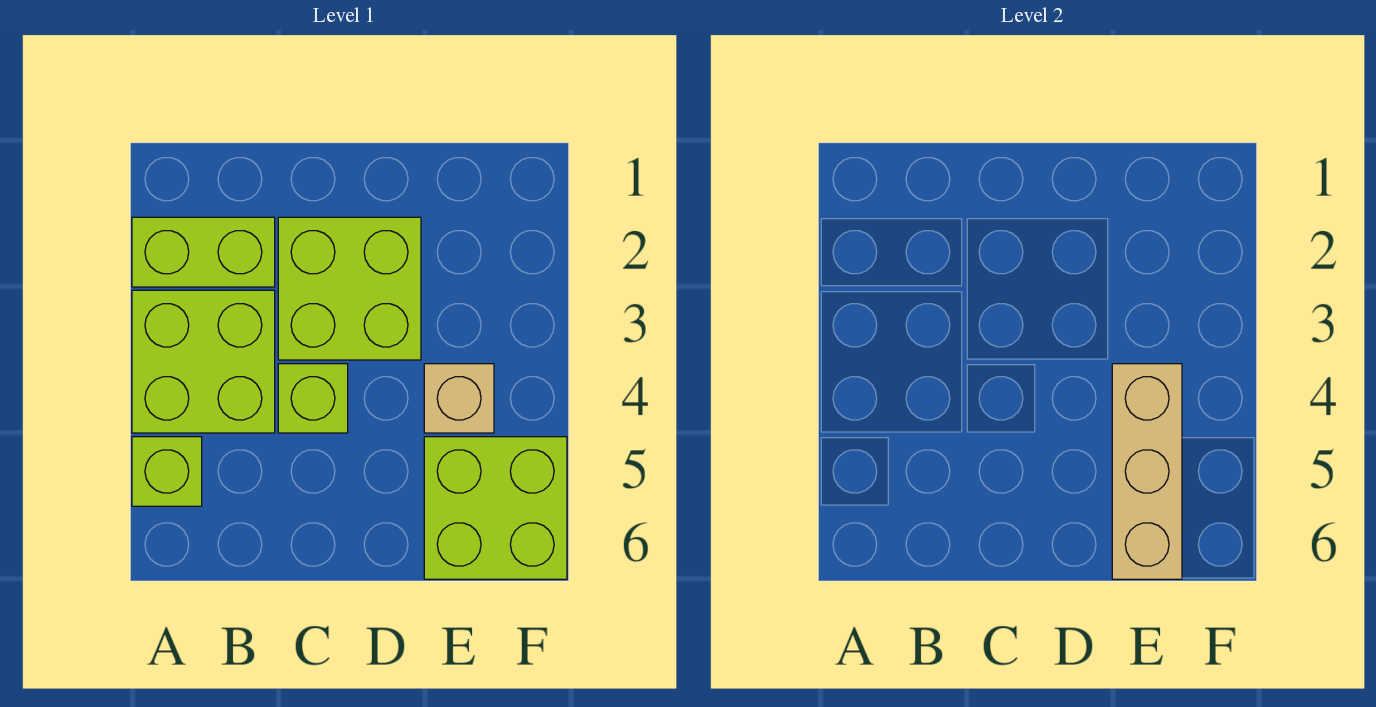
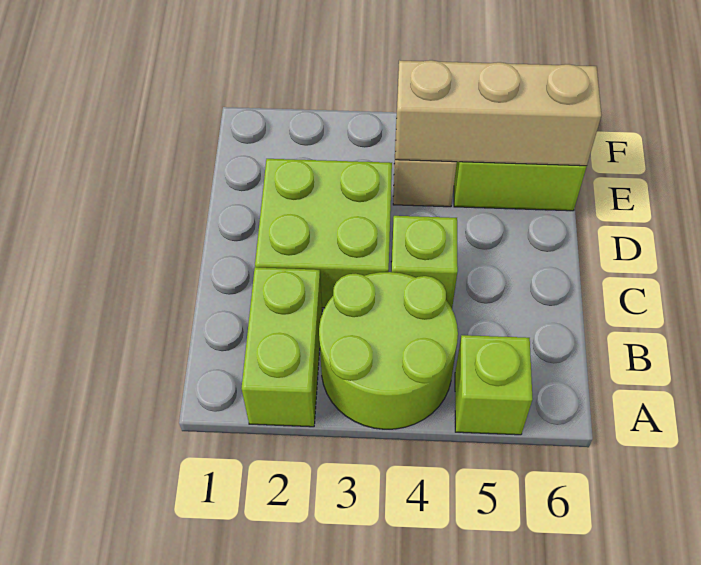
lime 2x2 brick [132,290,275,433] -> lime 2x2 round brick [319,272,458,429]

